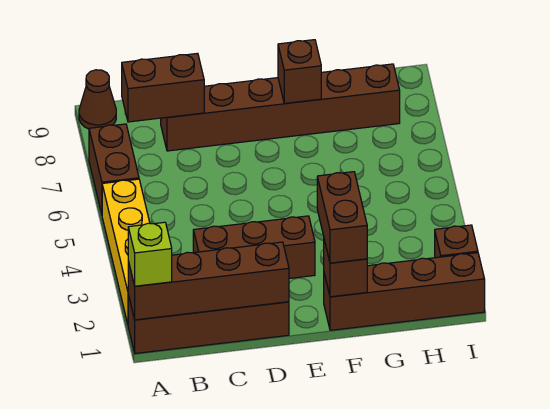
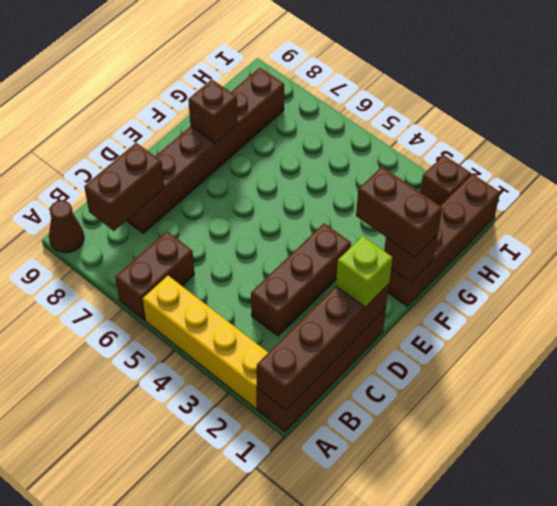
lime 1x1 brick [128,222,172,286] -> lime 1x1 brick moved to [336,236,393,307]
brown 1x2 brick [89,124,139,214] -> brown 1x2 brick turned to [115,231,195,320]

